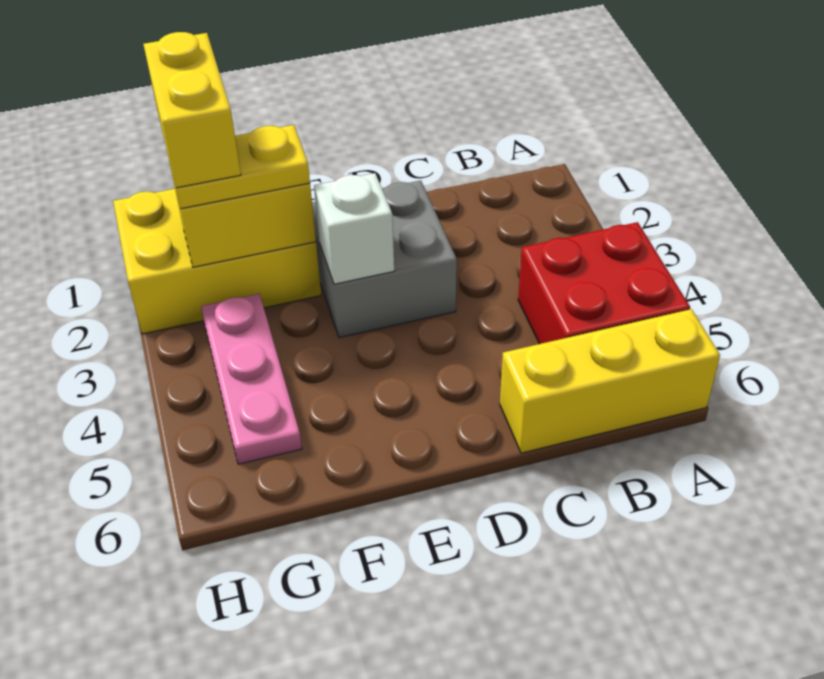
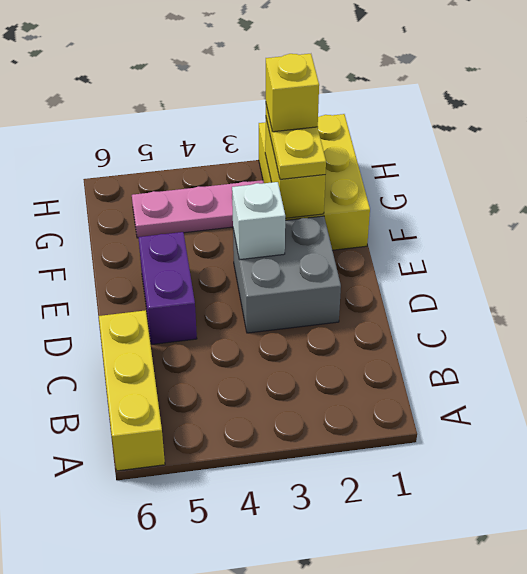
red 2x2 brick [518,222,690,344] -> none
none -> purple 1x2 brick [138,232,197,344]
yellow 1x2 brick [143,32,241,188] -> yellow 1x1 brick [266,54,319,132]

